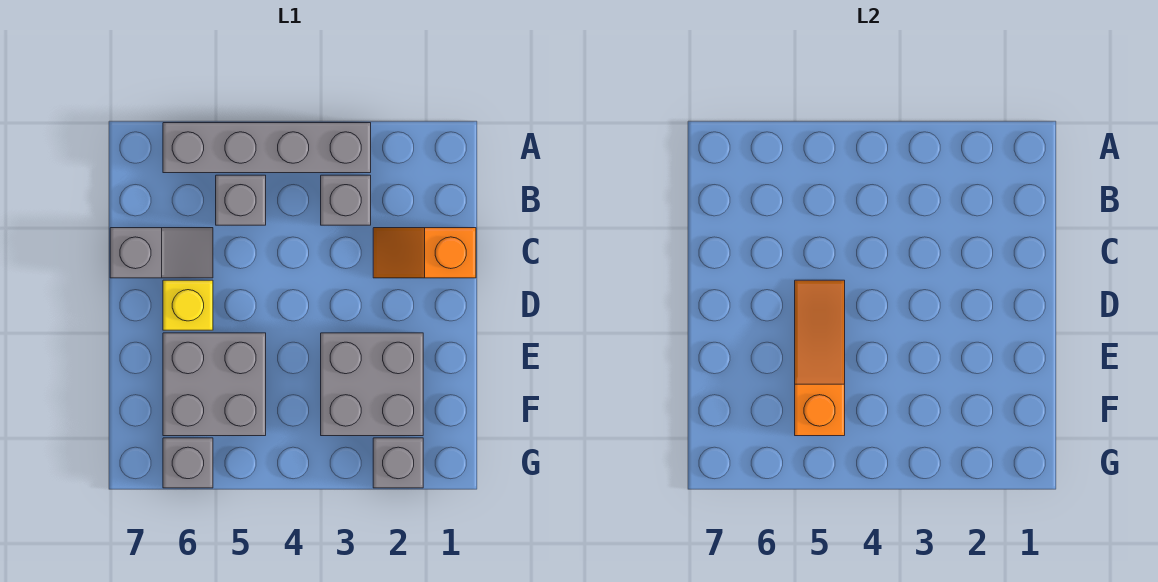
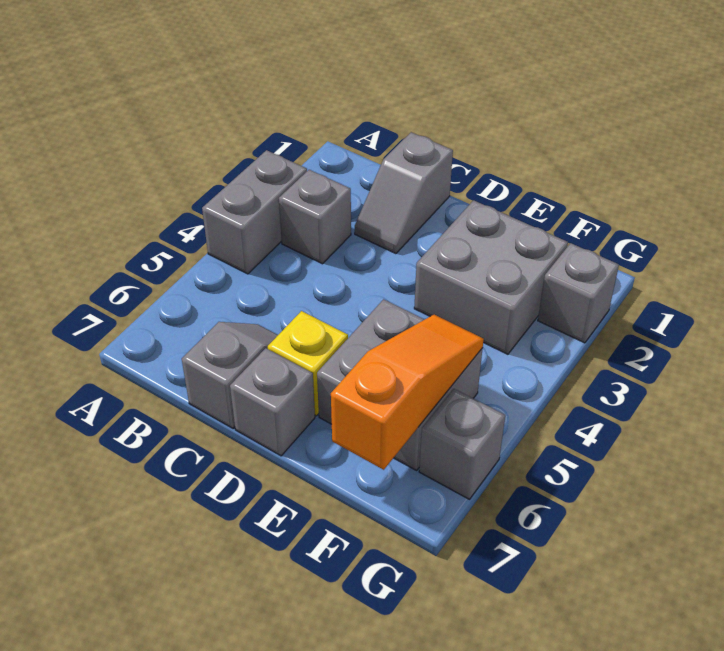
grey 1x4 brick [163,123,371,173] -> grey 1x2 brick [202,150,307,274]
grey 1x1 brick [216,175,266,225] -> grey 1x1 brick moved to [230,348,315,456]
orange 1x2 slope [373,228,476,278] -> grey 1x2 slope [355,132,453,254]
orange 1x3 slope [795,280,845,436] -> orange 1x3 slope turned to [331,315,484,470]

